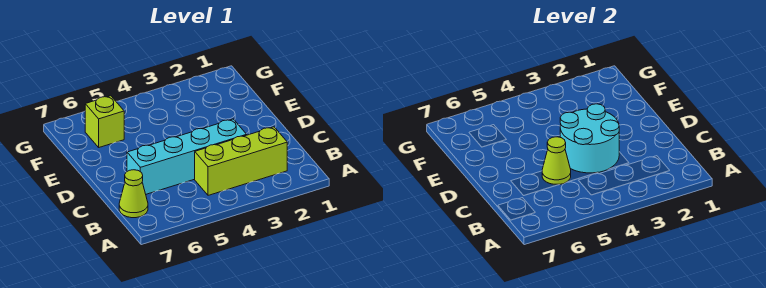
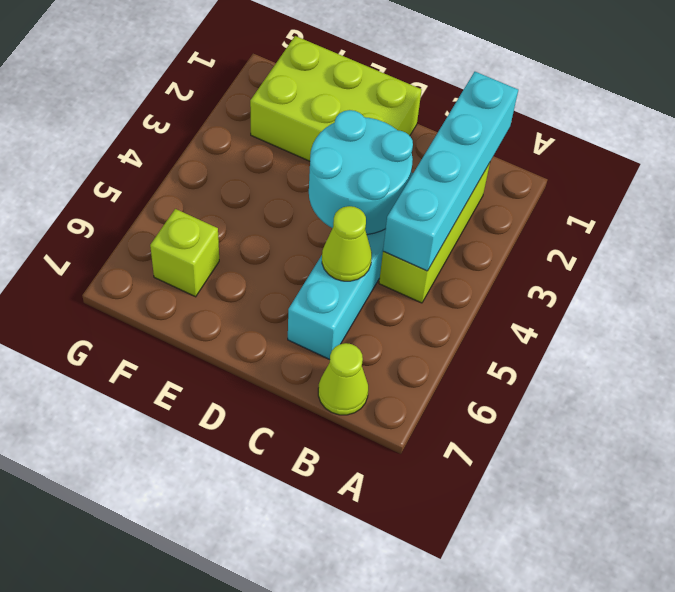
none -> cyan 1x4 brick [383,72,518,271]
none -> lime 2x3 brick [250,36,422,161]

